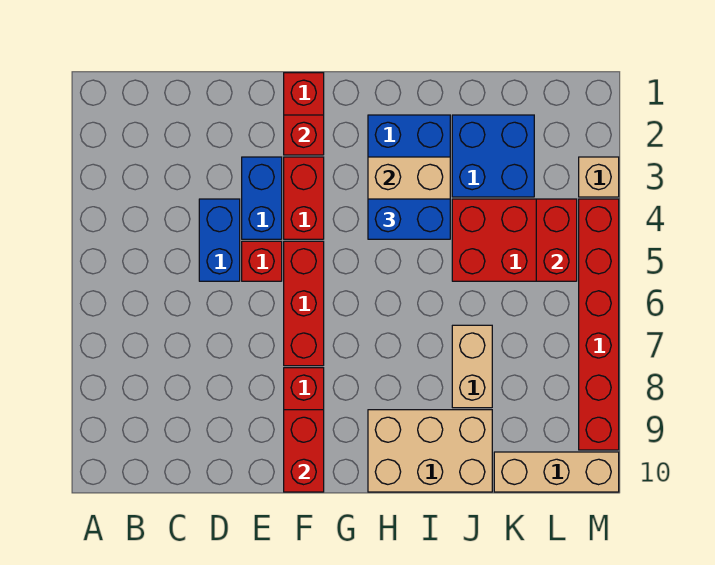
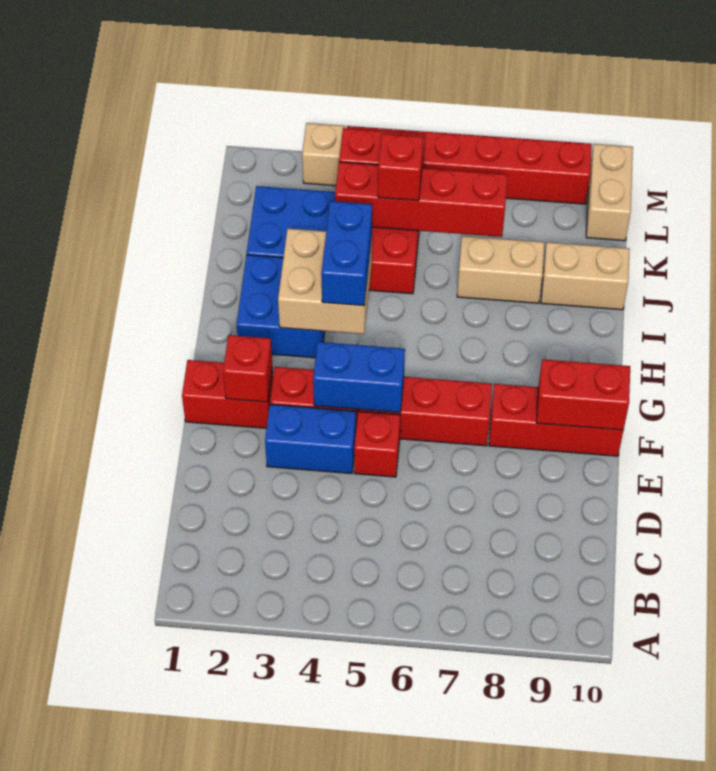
blue 1x2 brick [199,199,240,281] -> blue 1x2 brick moved to [313,342,405,413]
tan 2x3 brick [368,410,492,492] -> tan 1x2 brick [541,242,630,310]
none -> red 1x4 brick [335,162,507,237]
none -> red 1x1 brick [378,134,423,201]
tan 1x3 brick [494,452,619,492] -> tan 1x2 brick [586,144,633,241]

